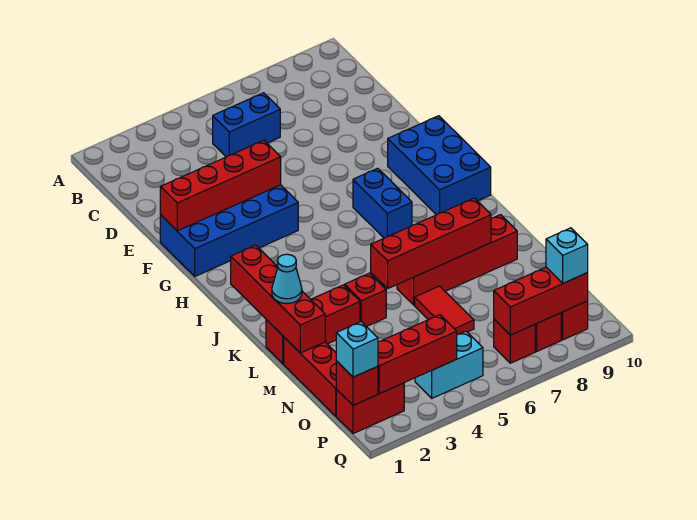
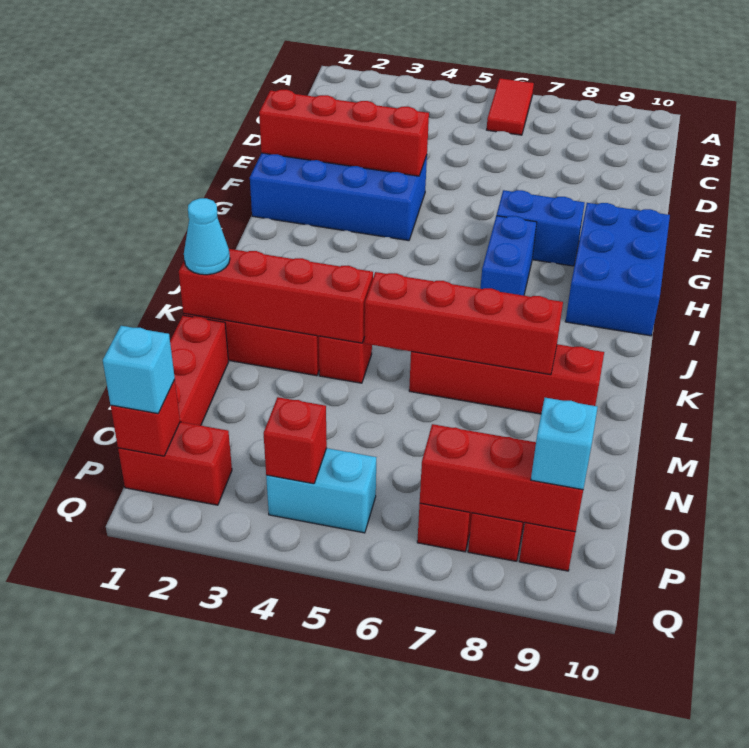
blue 1x2 brick [213,93,280,157] -> blue 1x2 brick moved to [497,190,585,266]
red 1x4 brick [231,245,325,353] -> red 1x4 brick turned to [179,249,373,343]
red 1x2 tile [415,286,474,335] -> red 1x2 tile moved to [487,78,534,135]
red 1x3 brick [378,315,457,394] -> red 1x1 brick [264,397,327,484]

